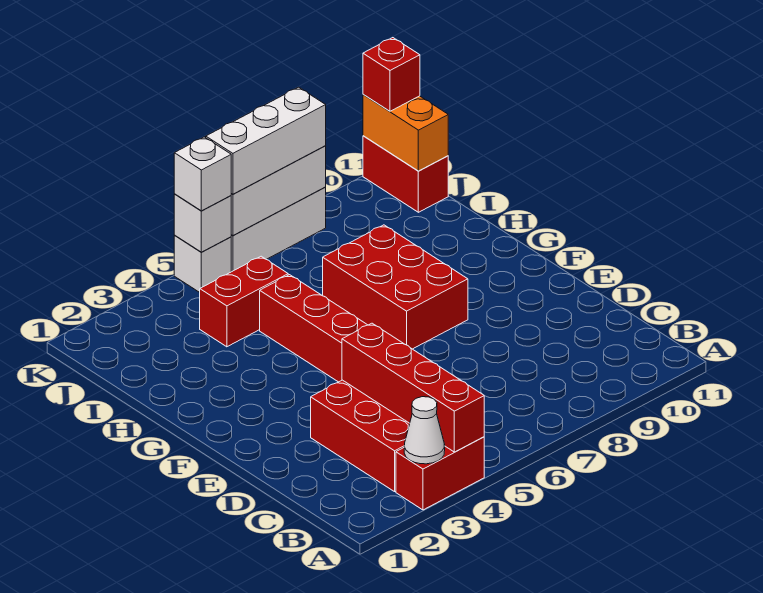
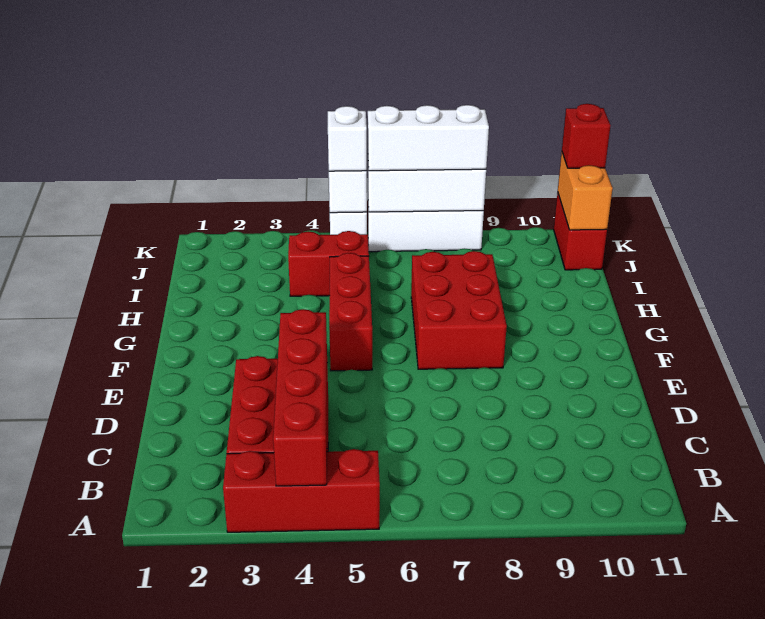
red 1x2 brick [396,437,484,510] -> red 1x3 brick [223,449,380,532]
white 1x1 cone [404,397,445,464] -> none

